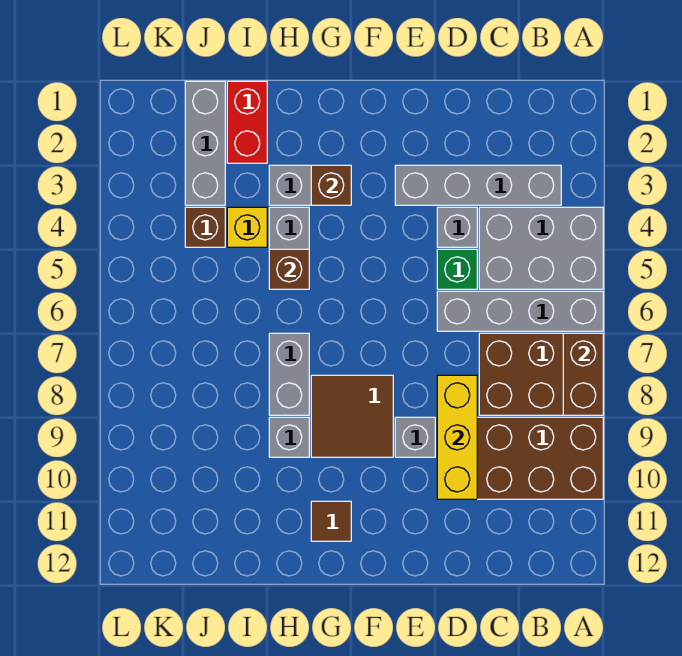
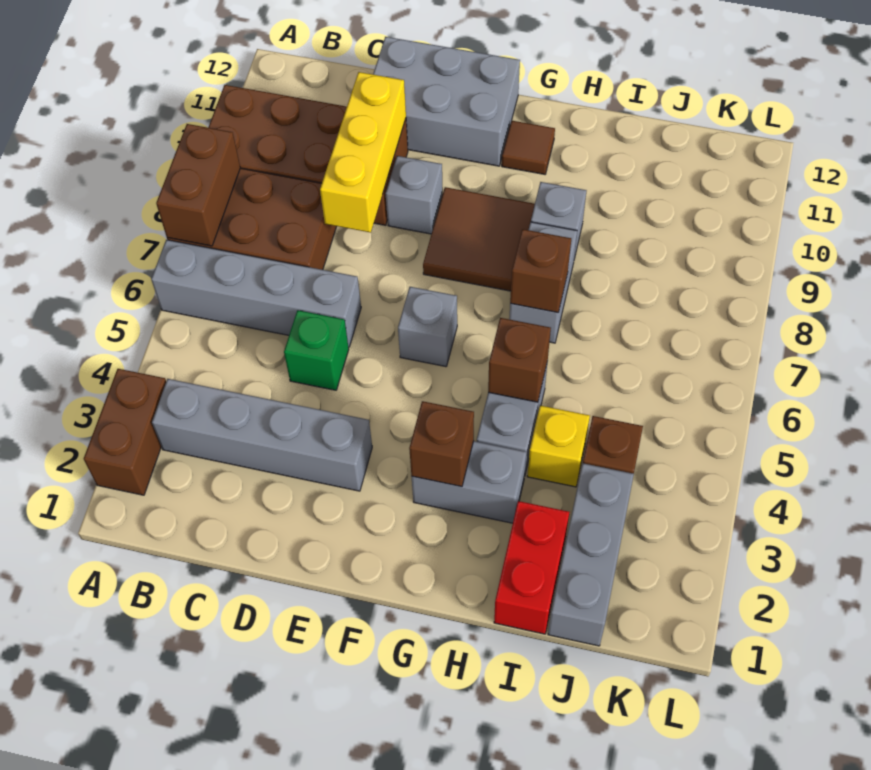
none -> brown 1x2 brick [84,369,166,495]
grey 2x3 brick [479,207,603,289] -> grey 2x3 brick moved to [373,37,520,166]
grey 1x1 brick [437,207,477,247] -> grey 1x1 brick moved to [398,287,457,367]
none -> brown 1x1 brick [510,229,571,313]

